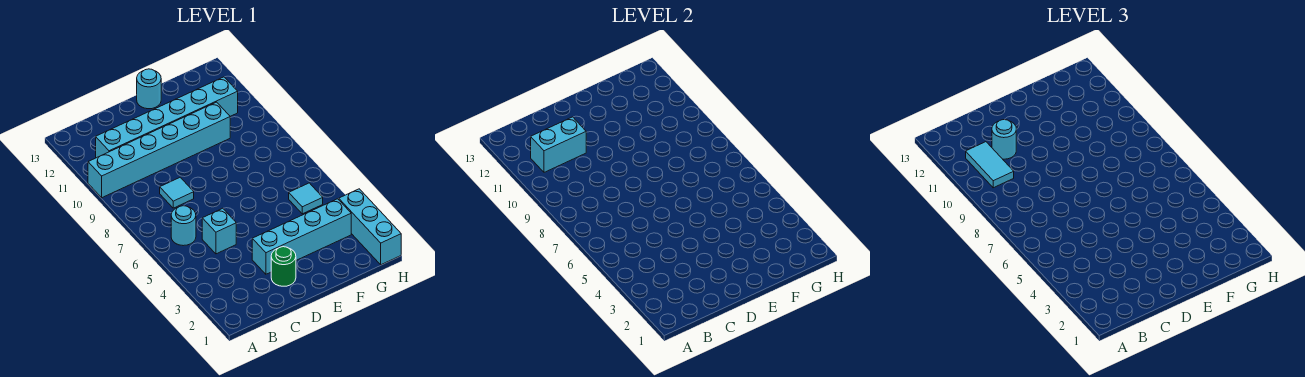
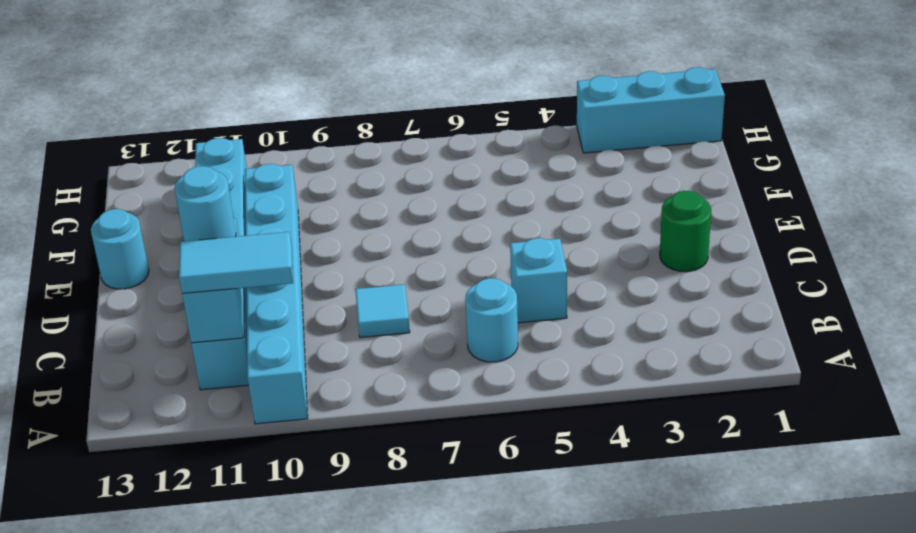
cyan 1x4 brick [252,199,351,274] -> none
cyan 1x1 tile [289,183,323,214] -> none

